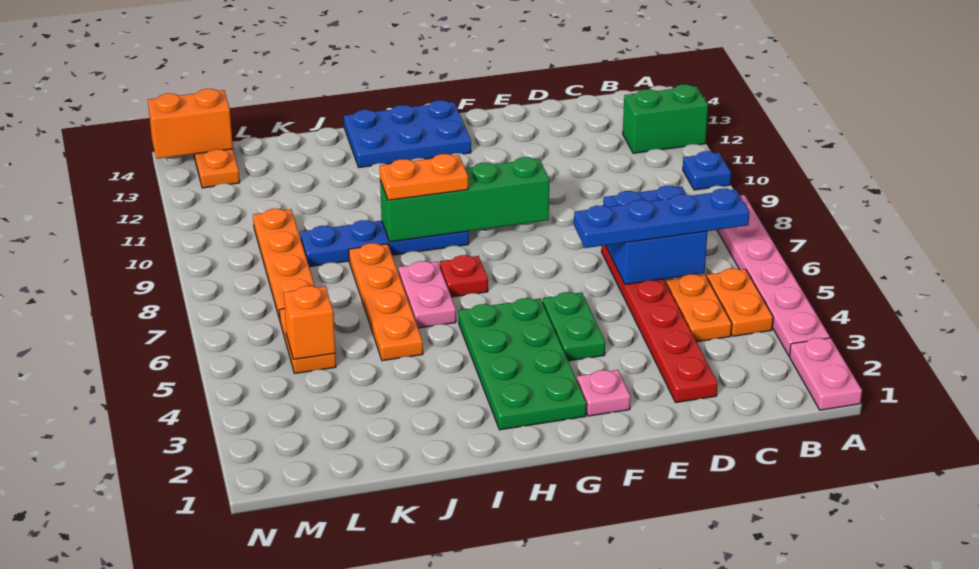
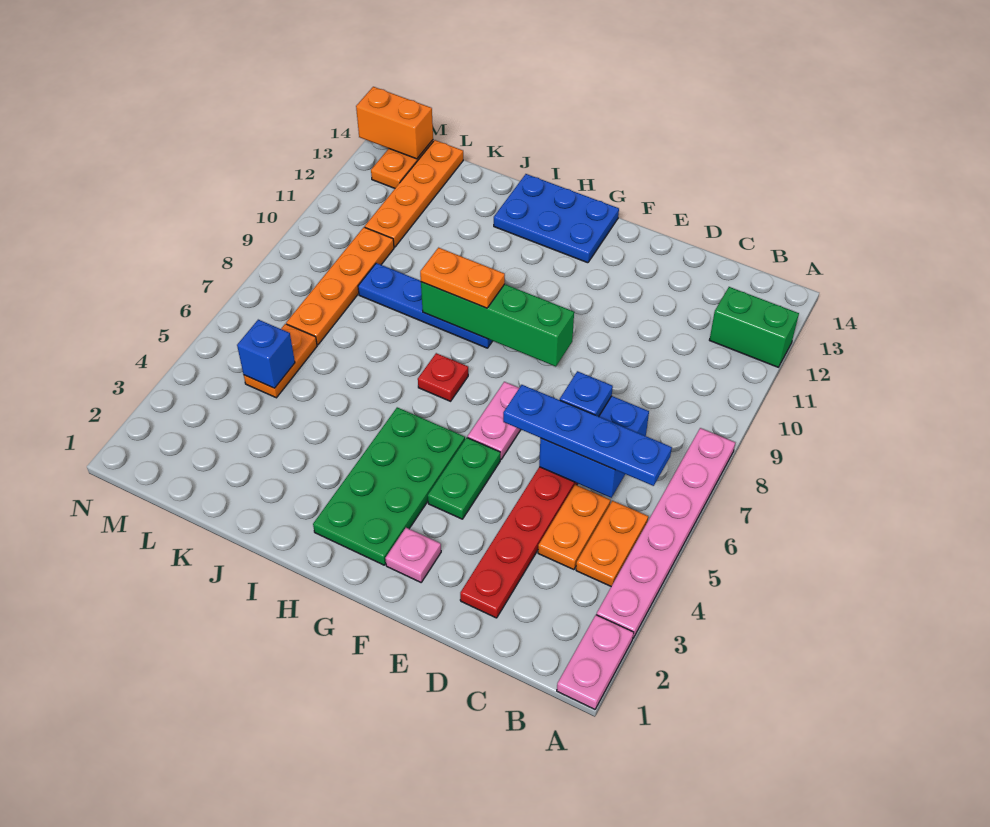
blue 1x1 plate [683,151,731,190] -> blue 1x1 plate moved to [560,371,613,416]
pink 1x2 plate [398,261,456,328] -> pink 1x2 plate moved to [468,382,521,459]
orange 1x4 plate [349,243,423,361] -> orange 1x4 plate moved to [365,140,463,247]
orange 1x1 brick [284,286,335,359] -> blue 1x1 brick [237,320,295,388]

